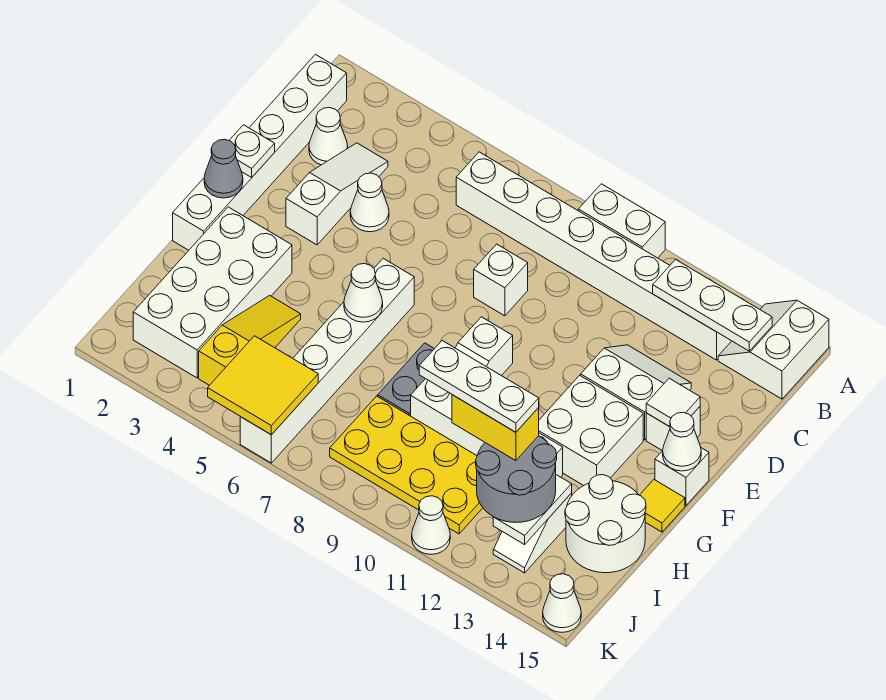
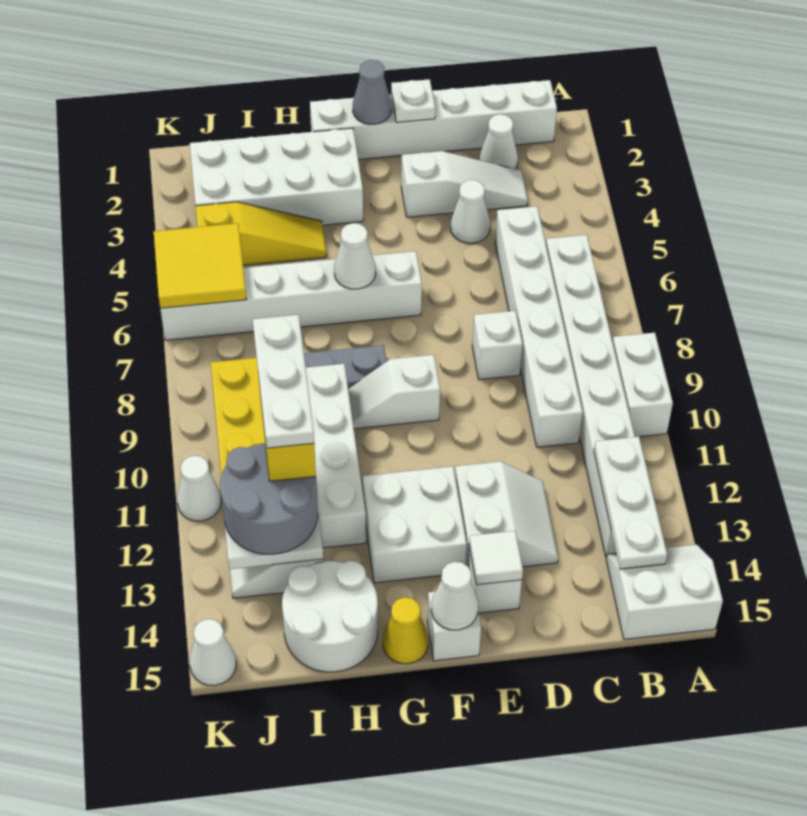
none -> white 1x6 brick [495,206,583,447]
yellow 1x1 tile [640,480,685,532] -> yellow 1x1 cone [383,597,428,664]

